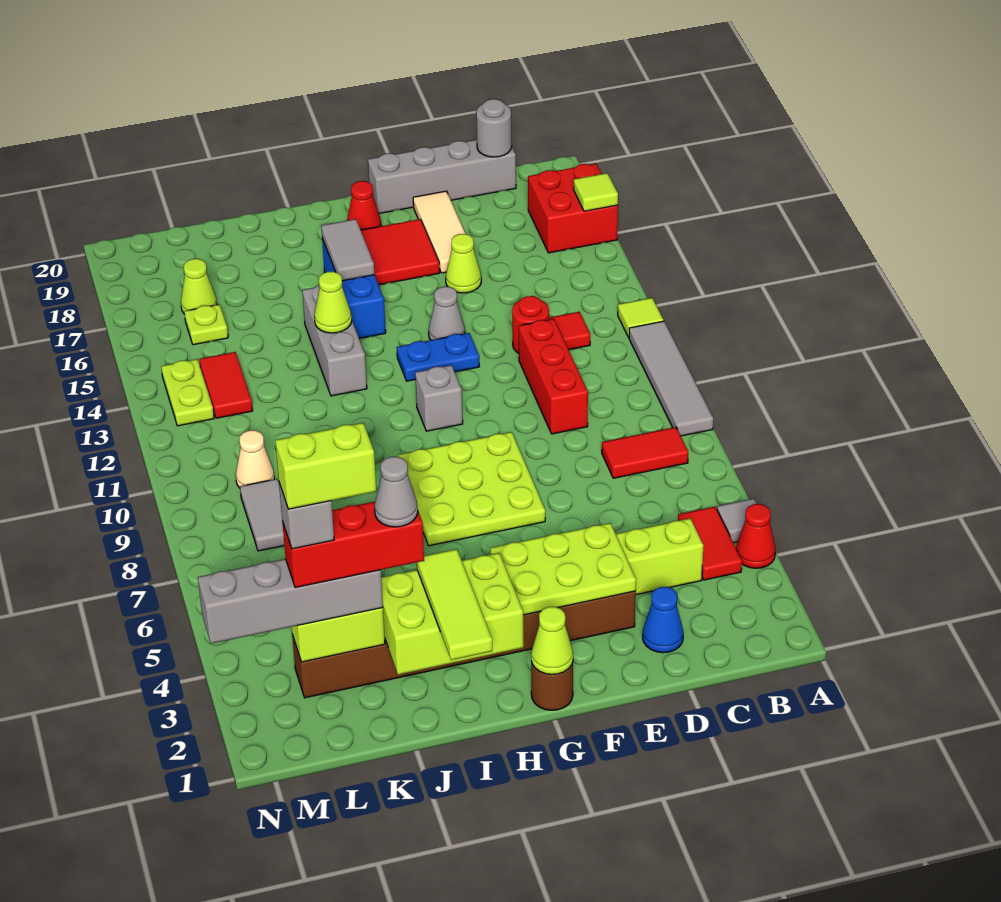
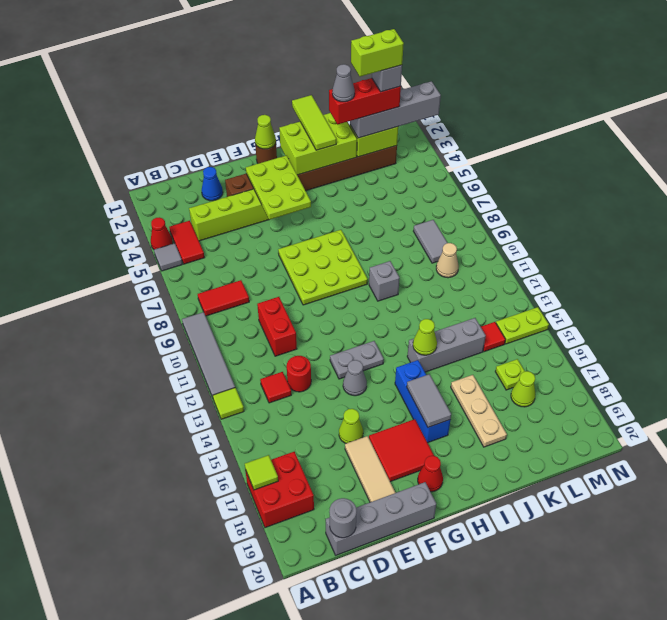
red 1x3 brick [519,319,588,434] -> red 1x2 brick [257,297,297,356]
lime 2x3 plate [490,523,636,615] -> lime 2x3 plate turned to [246,155,311,220]
blue 1x2 plate [397,333,479,381] -> grey 1x2 plate [330,341,384,379]
grey 1x1 brick [415,365,463,431] -> grey 1x1 brick moved to [369,261,400,301]
grey 1x3 brick [302,285,367,396] -> grey 1x3 brick turned to [407,318,486,372]
none -> tan 1x3 plate [451,375,507,447]
red 1x2 tile [200,352,253,418] -> red 1x1 tile [481,322,506,352]
lime 1x2 plate [161,359,214,426] -> lime 1x2 plate turned to [496,307,549,344]

